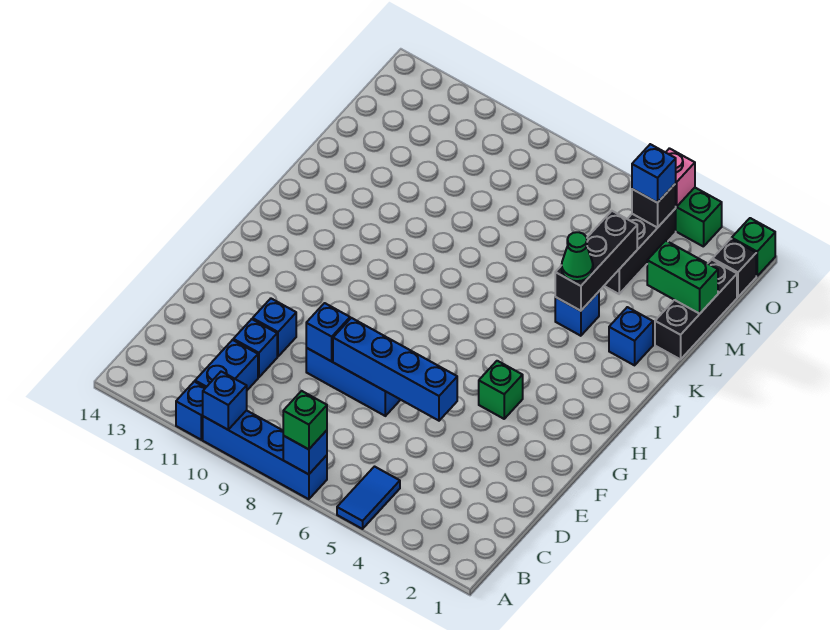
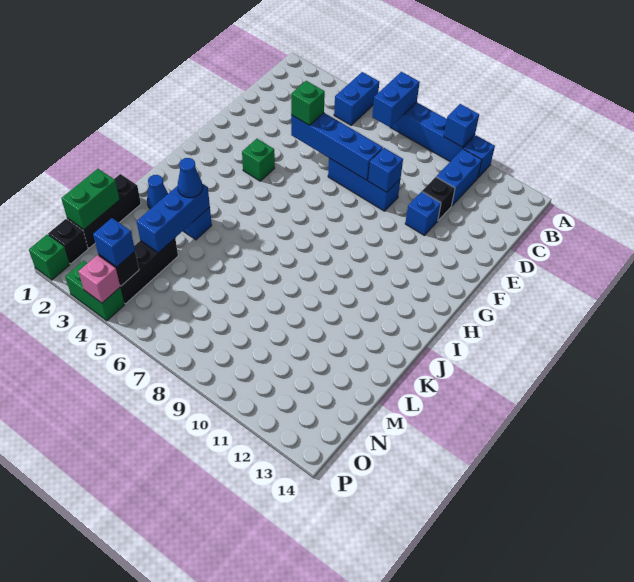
blue 1x2 tile [337,467,400,529] -> blue 1x2 brick [334,72,379,125]
blue 1x1 brick [283,430,327,474] -> blue 1x2 brick [372,72,420,127]
green 1x1 brick [283,391,327,449] -> green 1x1 brick moved to [291,81,325,125]
blue 1x1 brick [233,319,277,377] -> black 1x1 brick [422,177,455,220]
blue 1x1 brick [609,307,653,365] -> blue 1x1 cone [147,175,168,209]
black 1x3 brick [555,211,637,311] -> blue 1x3 brick [137,184,210,253]
green 1x1 cone [562,232,593,281] -> blue 1x1 cone [178,158,203,198]
green 1x2 brick [647,240,718,314] -> green 1x2 brick turned to [61,169,120,230]

